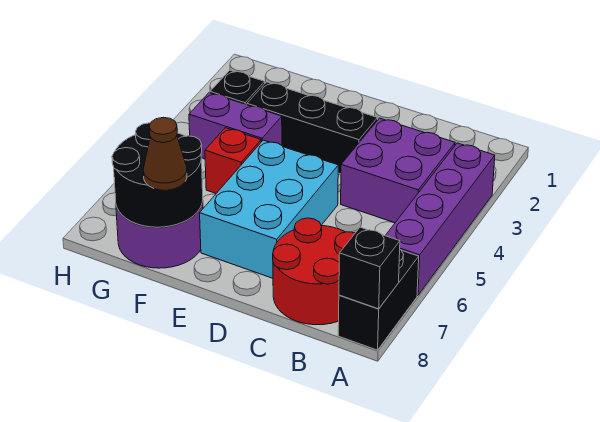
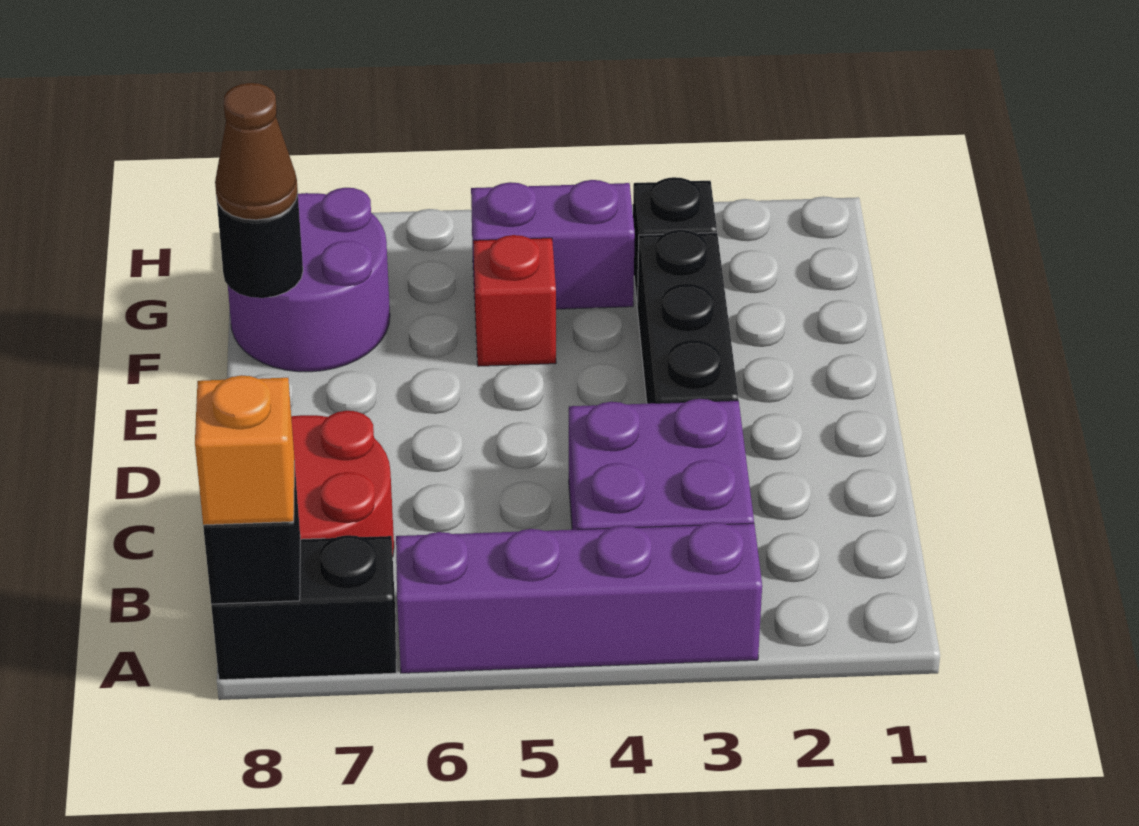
none -> orange 1x1 brick [195,375,295,525]
cyan 2x3 brick [200,140,338,278] -> none
purple 1x2 brick [189,93,282,159] -> purple 1x2 brick turned to [471,180,635,309]
black 2x2 round brick [112,123,203,227] -> black 1x1 round brick [216,194,303,298]

